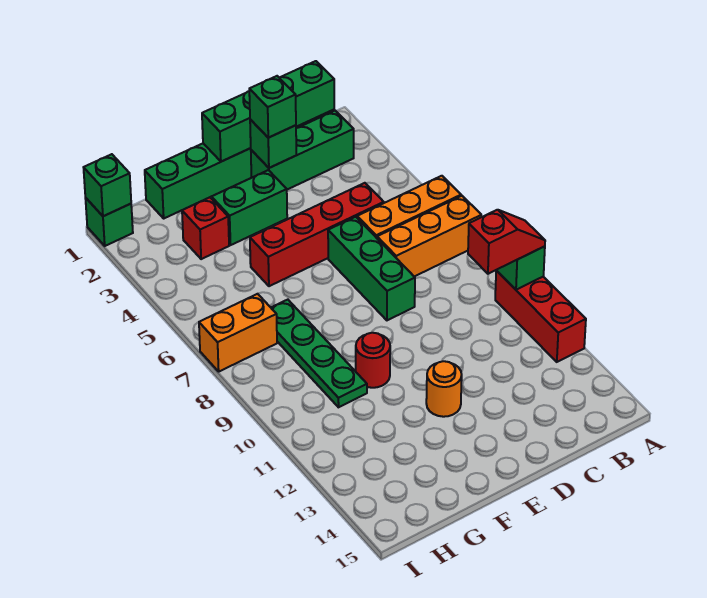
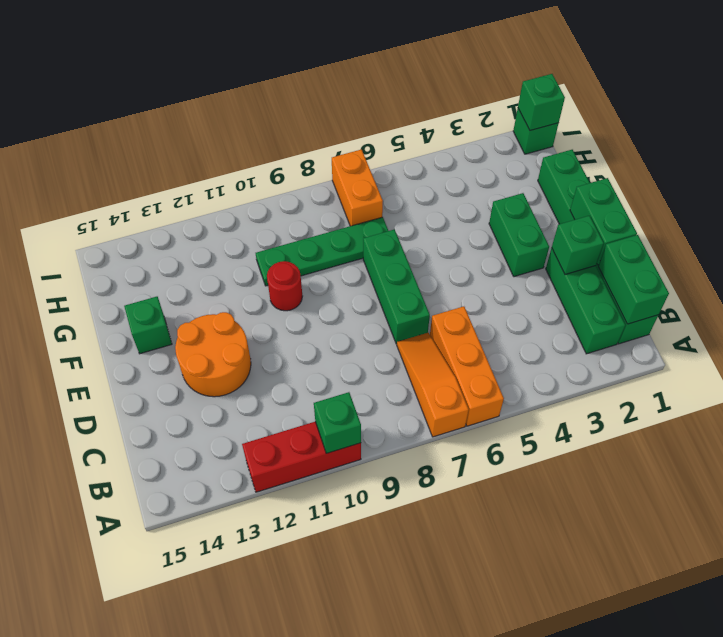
orange 1x3 brick [377,196,481,277] -> orange 1x3 slope [397,333,469,437]
red 1x2 slope [468,210,545,274] -> none
red 1x4 brick [250,183,384,286] -> none
green 1x1 brick [249,76,296,138] -> green 1x1 brick moved to [124,297,172,354]
green 1x3 brick [328,217,415,320] -> green 1x3 brick turned to [363,229,430,344]
orange 1x1 round brick [426,361,462,417] -> orange 2x2 round brick [175,312,251,397]
red 1x1 brick [182,197,229,259] -> none

